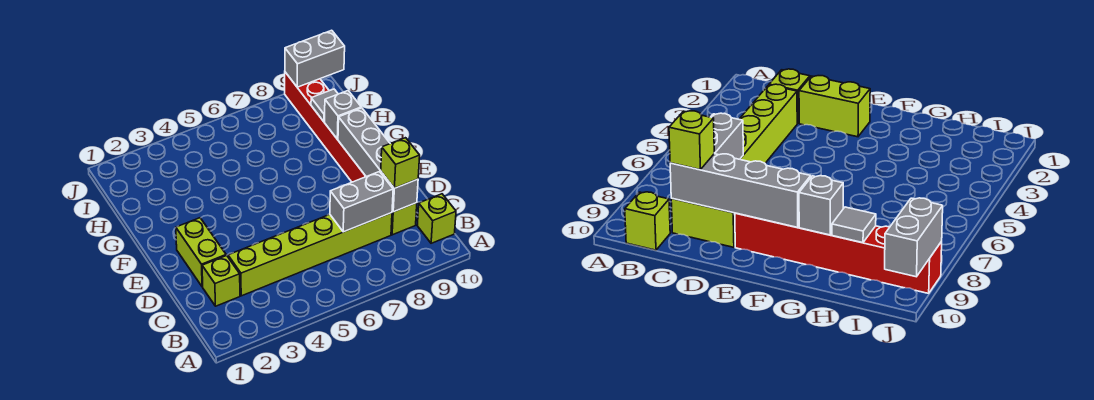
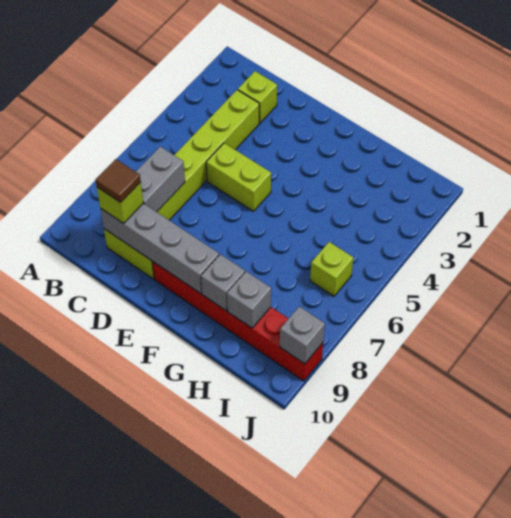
lime 1x1 brick [417,194,456,243] -> lime 1x1 brick moved to [310,242,353,296]
none -> brown 1x1 tile [95,159,141,203]
lime 1x2 brick [176,218,226,287] -> lime 1x2 brick moved to [206,143,271,211]
grey 1x1 tile [311,89,338,122] -> grey 1x1 brick [227,271,271,328]
grey 1x2 brick [285,30,345,87] -> grey 1x1 brick [280,306,325,364]

